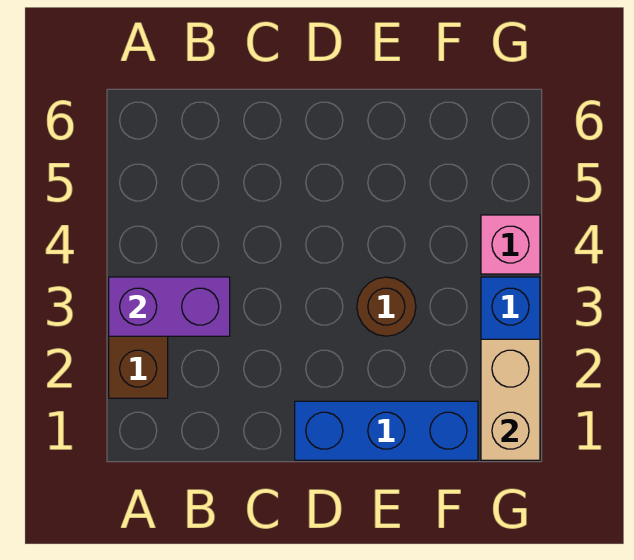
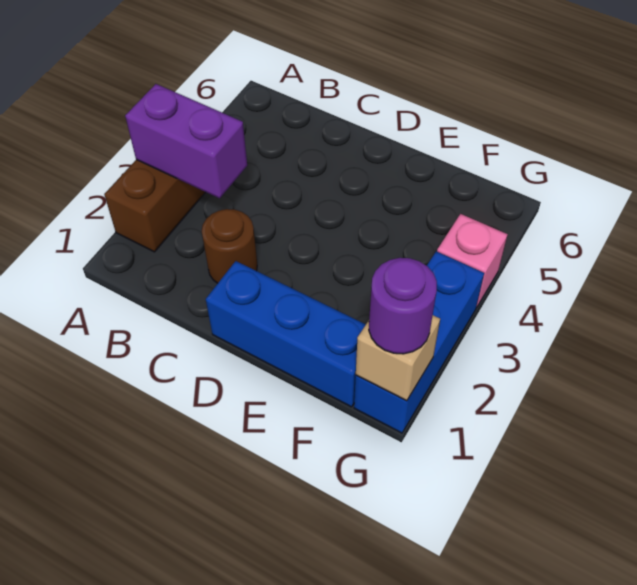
brown 1x1 round brick [357,277,416,336] -> brown 1x1 round brick moved to [202,209,257,283]
tan 1x2 brick [481,339,540,460] -> tan 1x1 brick [356,315,440,401]
none -> purple 1x1 round brick [369,258,437,354]

